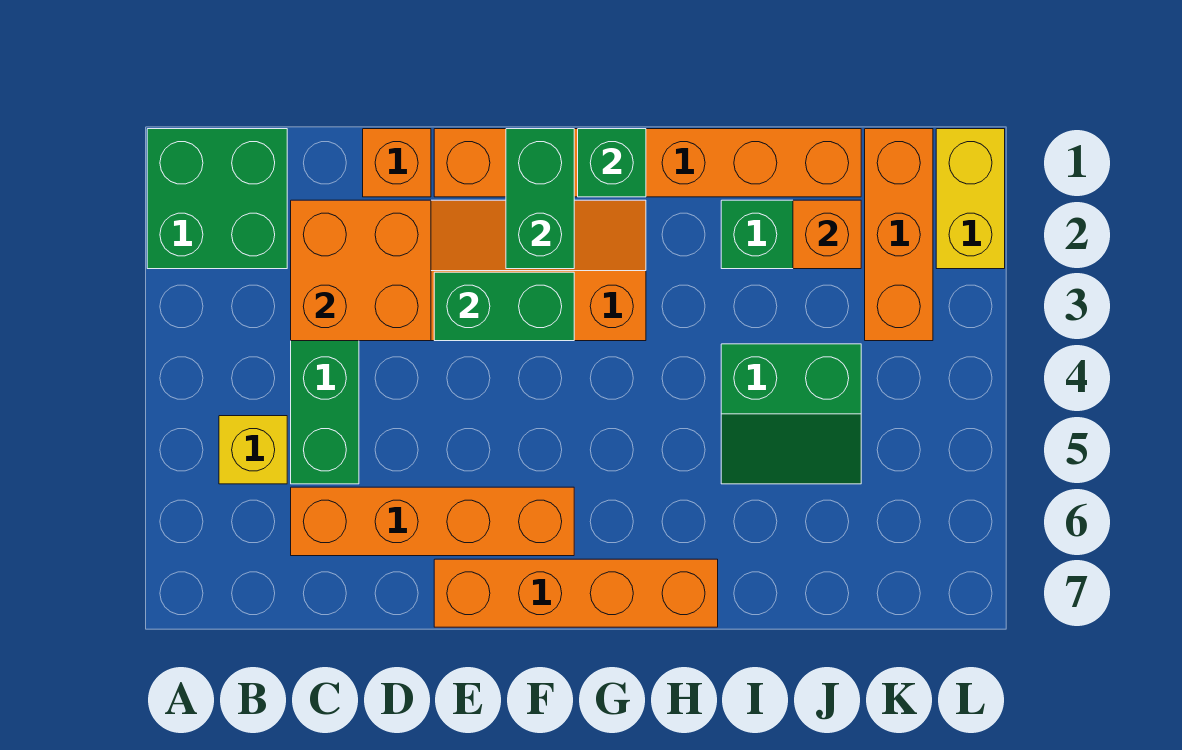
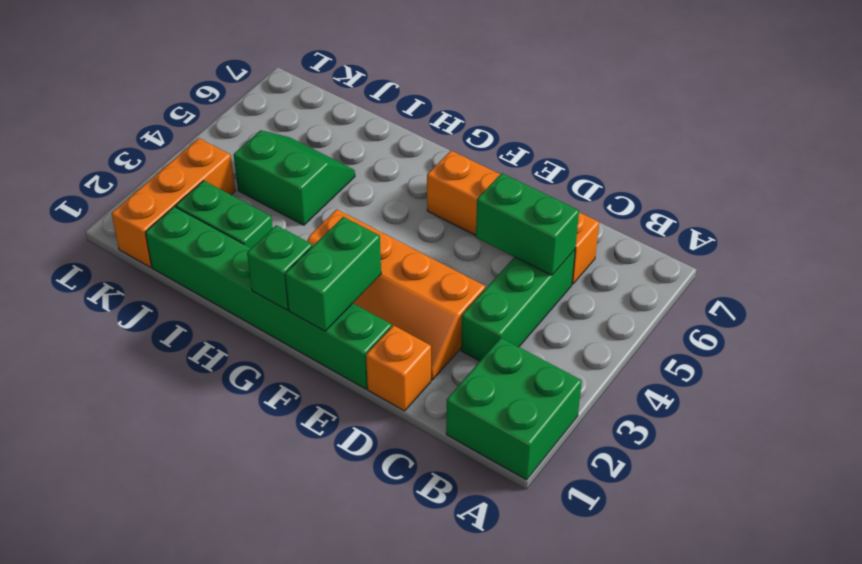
yellow 1x1 brick [219,416,287,484] -> none
orange 2x2 brick [291,200,431,341] -> none
orange 1x6 brick [434,129,861,197] -> green 1x6 brick [145,207,392,389]
green 1x2 brick [434,272,574,341] -> green 1x2 brick moved to [476,173,579,275]
orange 1x4 brick [434,559,718,627] -> none
orange 1x1 brick [793,200,861,269] -> none
yellow 1x2 brick [936,129,1005,269] -> none

